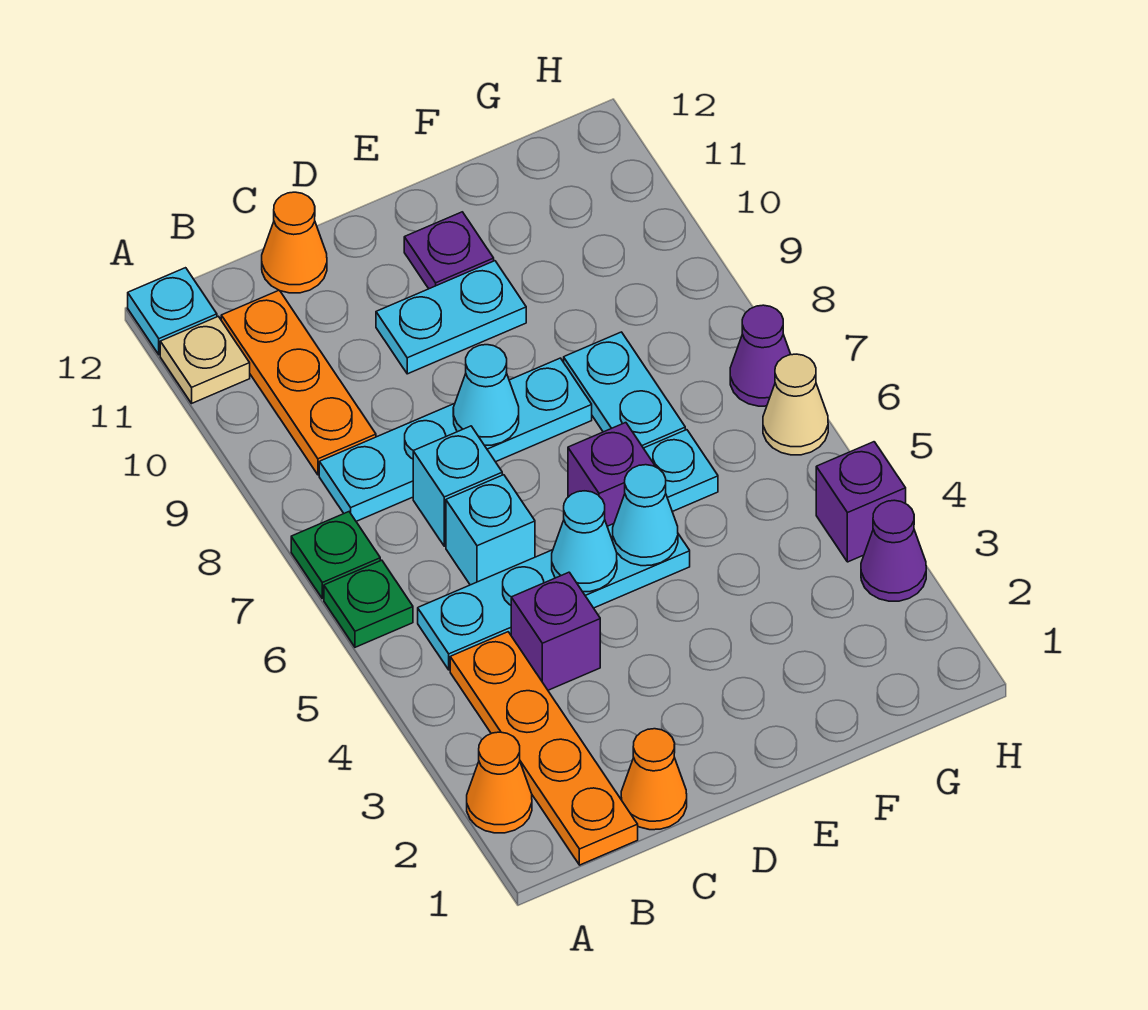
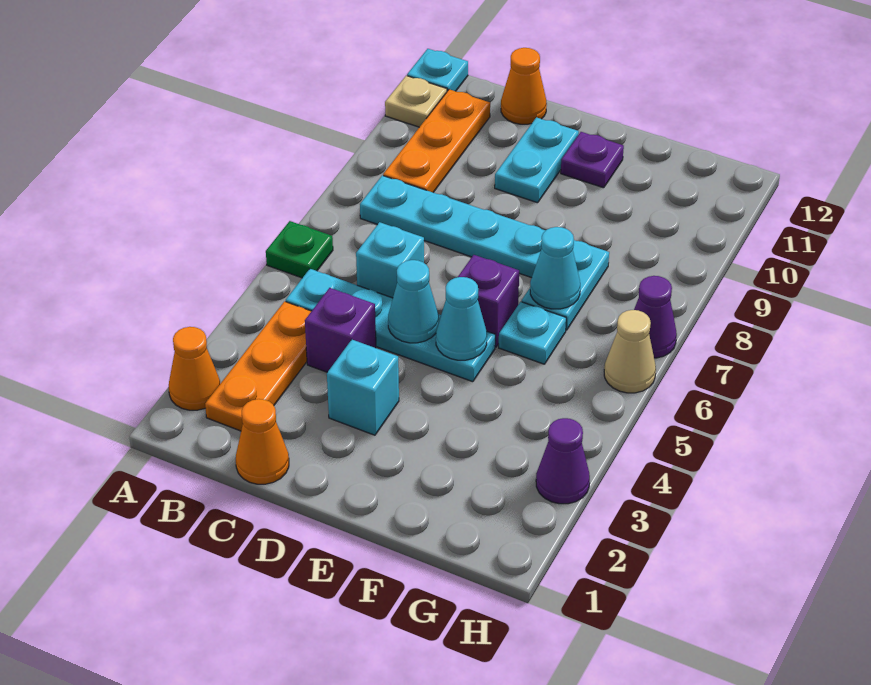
green 1x1 plate [291,512,380,599] -> none
orange 1x4 plate [450,632,638,865] -> orange 1x3 plate [205,301,311,431]
cyan 1x1 brick [413,426,502,546] -> cyan 1x1 brick moved to [327,340,399,435]
cyan 1x1 cone [453,345,519,445] -> cyan 1x1 cone moved to [530,227,580,309]
cyan 1x2 plate [376,261,526,374] -> cyan 1x2 plate turned to [495,117,579,203]
purple 1x1 brick [816,442,906,562] -> none

